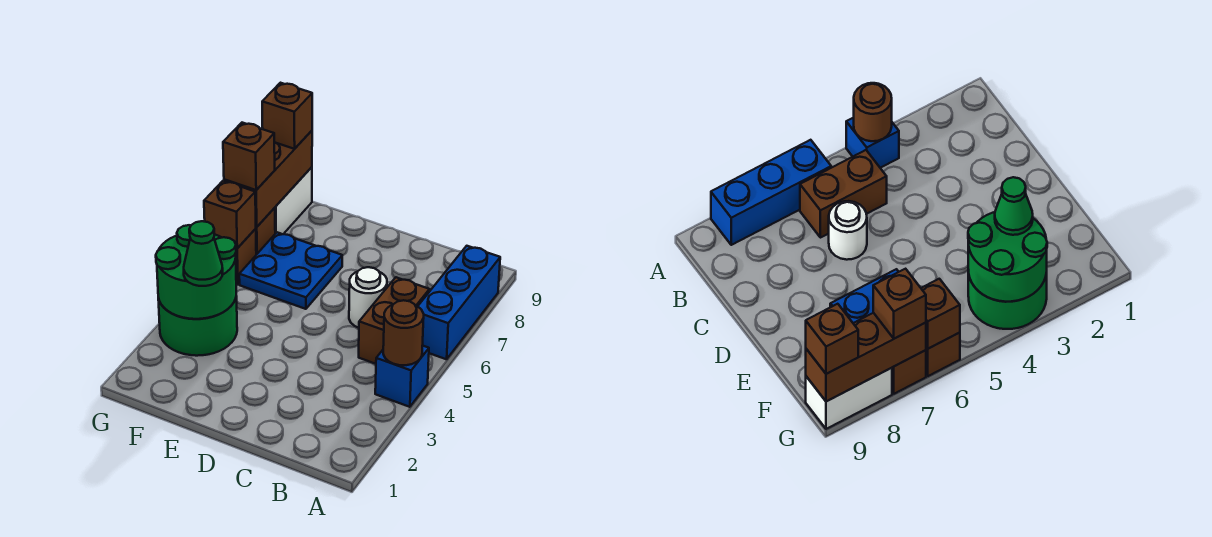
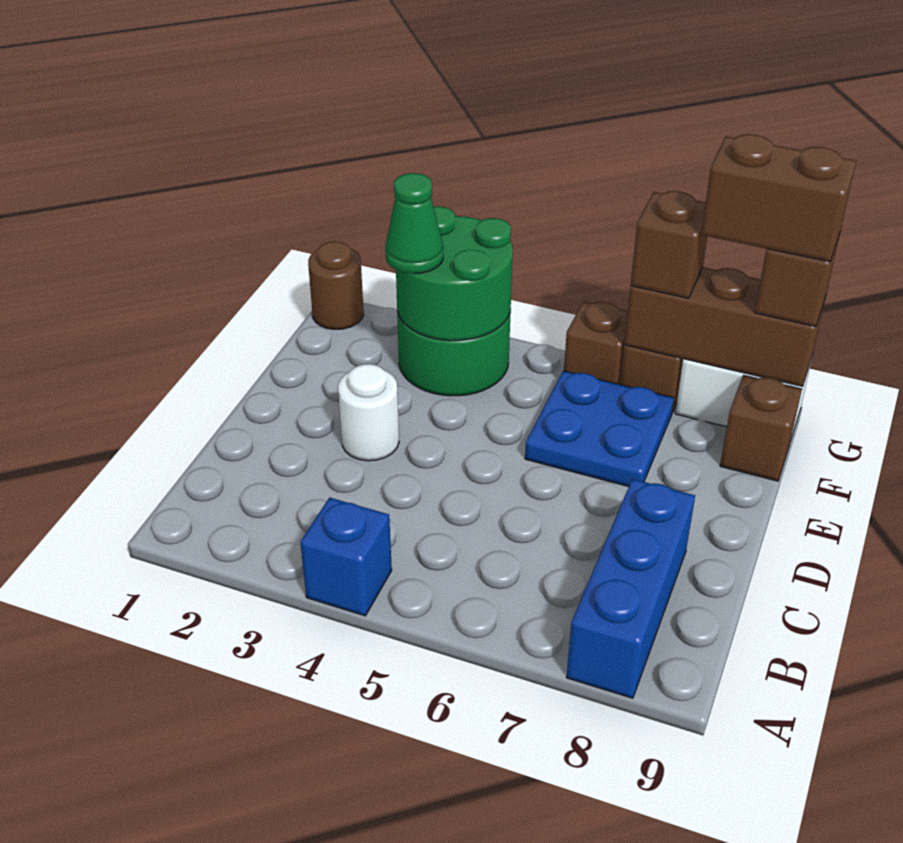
brown 1x1 round brick [383,300,424,365] -> brown 1x1 round brick moved to [308,241,364,329]
blue 1x3 brick [418,246,500,359] -> blue 1x3 brick turned to [566,479,695,698]
brown 1x2 brick [359,277,429,364] -> brown 1x2 brick moved to [701,134,856,262]
white 1x1 round brick [349,267,387,328] -> white 1x1 round brick moved to [338,364,399,461]
brown 1x1 brick [204,181,256,248] -> brown 1x1 brick moved to [720,375,802,481]

